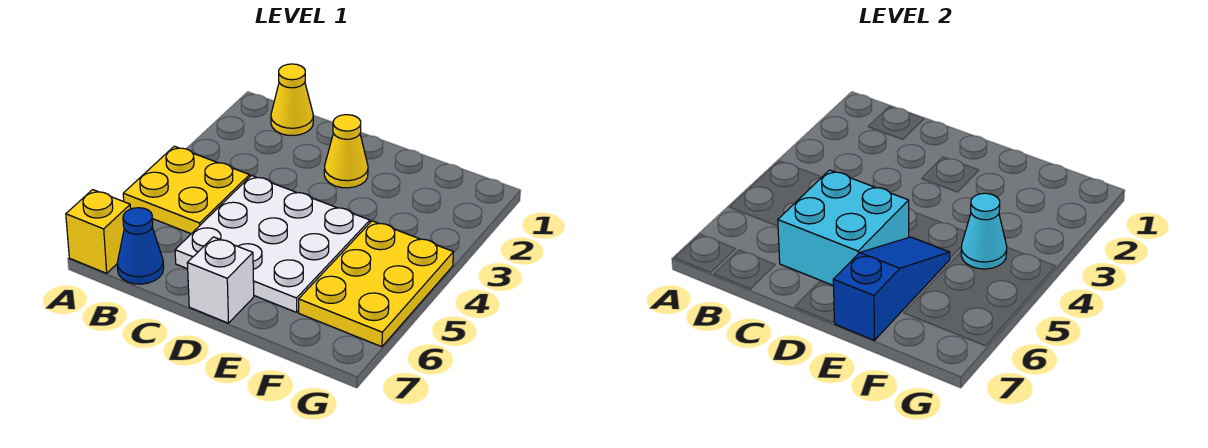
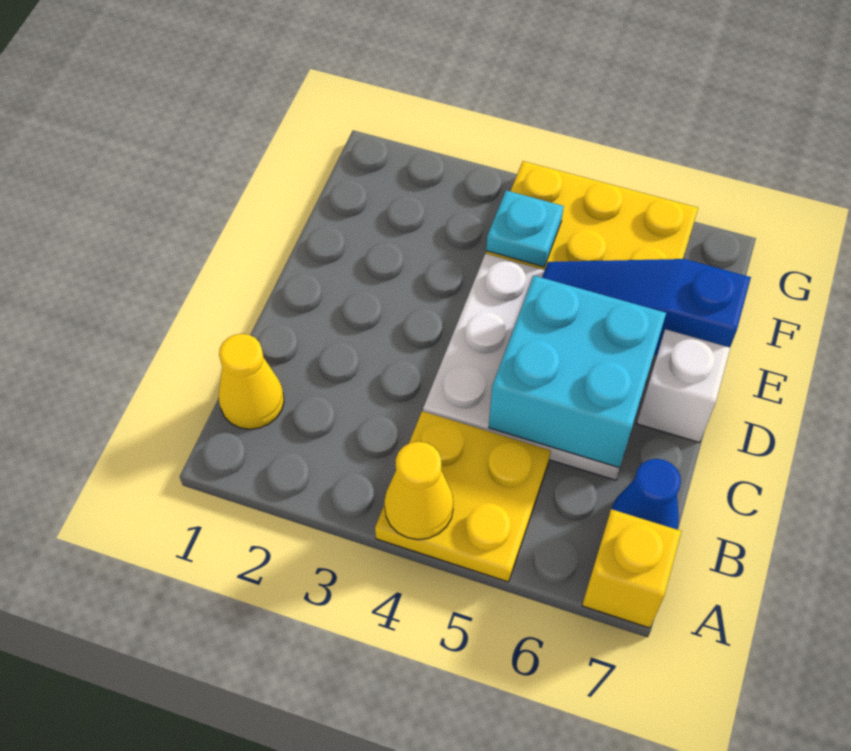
yellow 1x1 cone [324,115,368,188] -> yellow 1x1 cone moved to [384,442,454,540]
cyan 1x1 cone [961,193,1007,269] -> cyan 1x1 plate [486,190,564,267]

